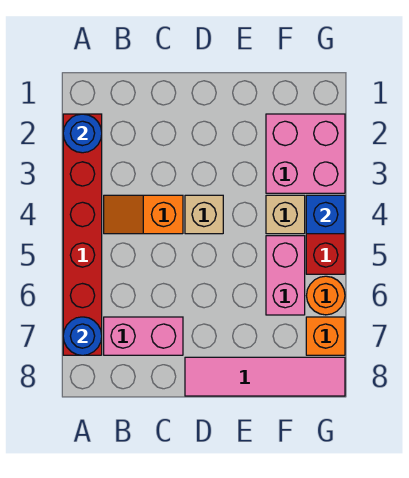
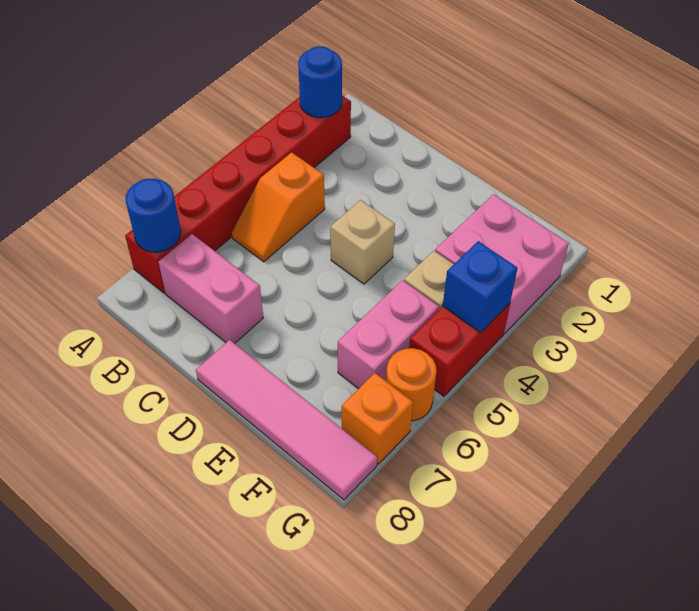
orange 1x2 slope [104,195,183,234] -> orange 1x2 slope turned to [232,152,325,262]

